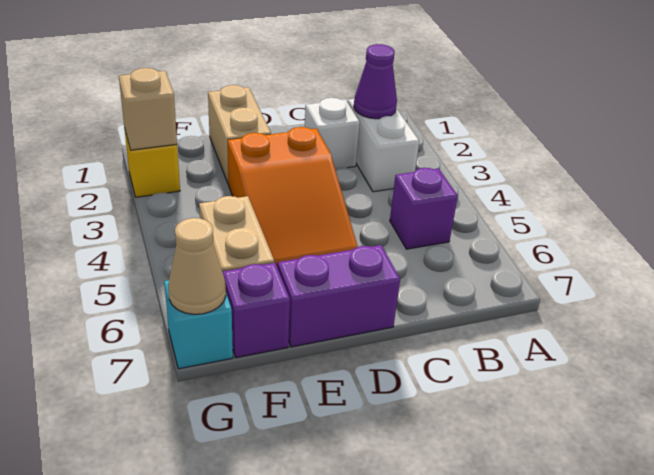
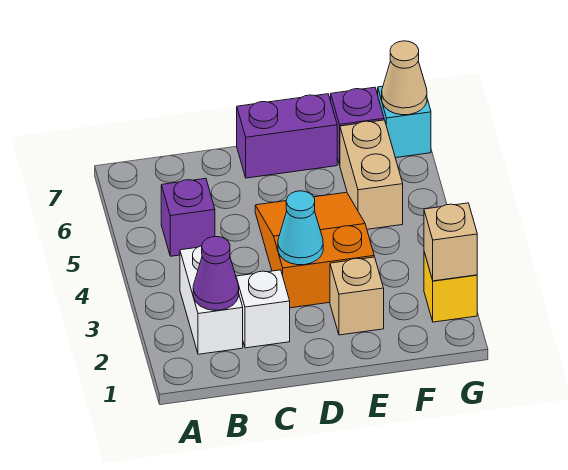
none -> cyan 1x1 cone [278,191,323,265]
tan 1x2 brick [208,85,271,184] -> tan 1x1 brick [330,257,384,335]

